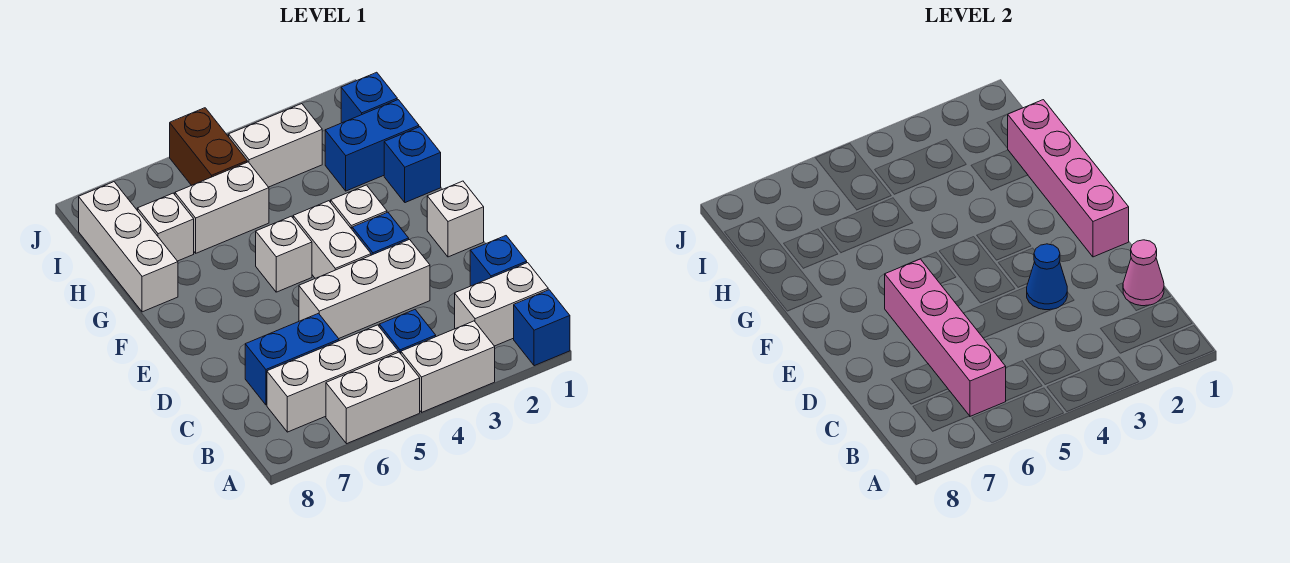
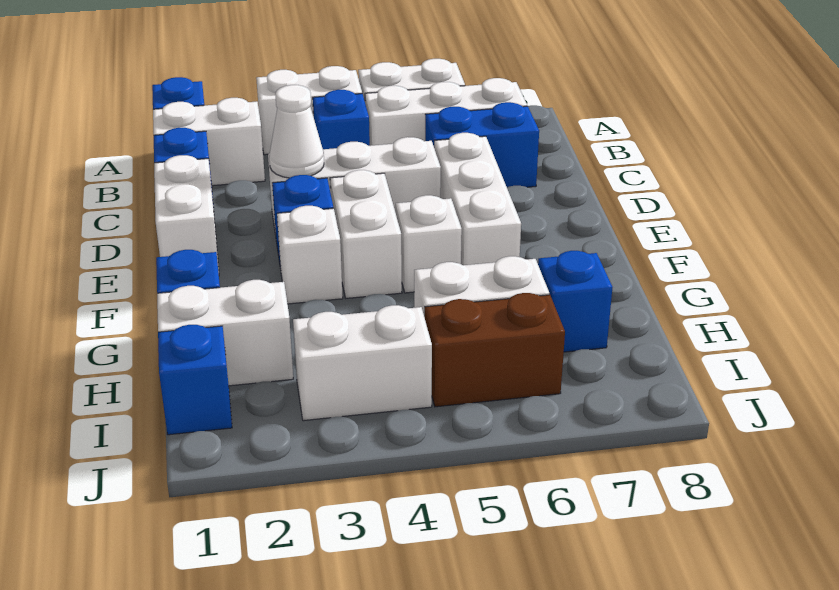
pink 1x4 brick [885,259,1006,416] -> none
pink 1x1 cone [1123,240,1164,306] -> none
blue 1x1 cone [1027,244,1067,310] -> white 1x1 cone [269,85,324,178]
white 1x1 brick [427,181,484,257] -> white 1x2 brick [154,155,219,273]
pink 1x4 brick [1007,100,1129,257] -> none
white 1x3 brick [79,182,178,312] -> white 1x3 brick moved to [434,133,521,265]
blue 1x2 brick [325,100,419,191] -> white 1x2 brick [157,280,293,386]
white 1x1 brick [138,193,194,261] -> blue 1x1 brick [538,251,613,352]
brown 1x2 brick [170,108,247,185] -> brown 1x2 brick turned to [425,293,565,407]

